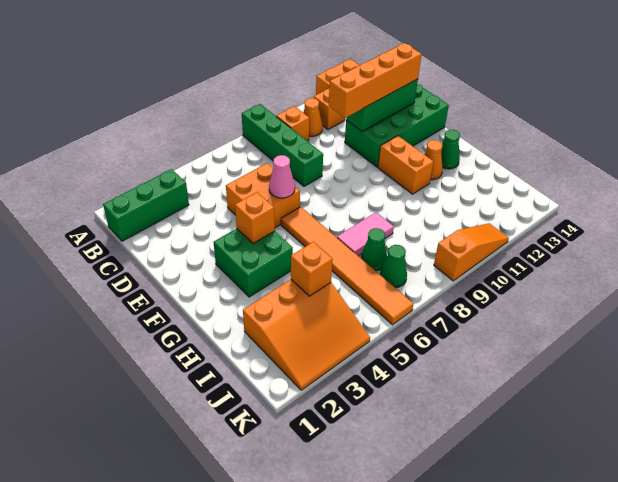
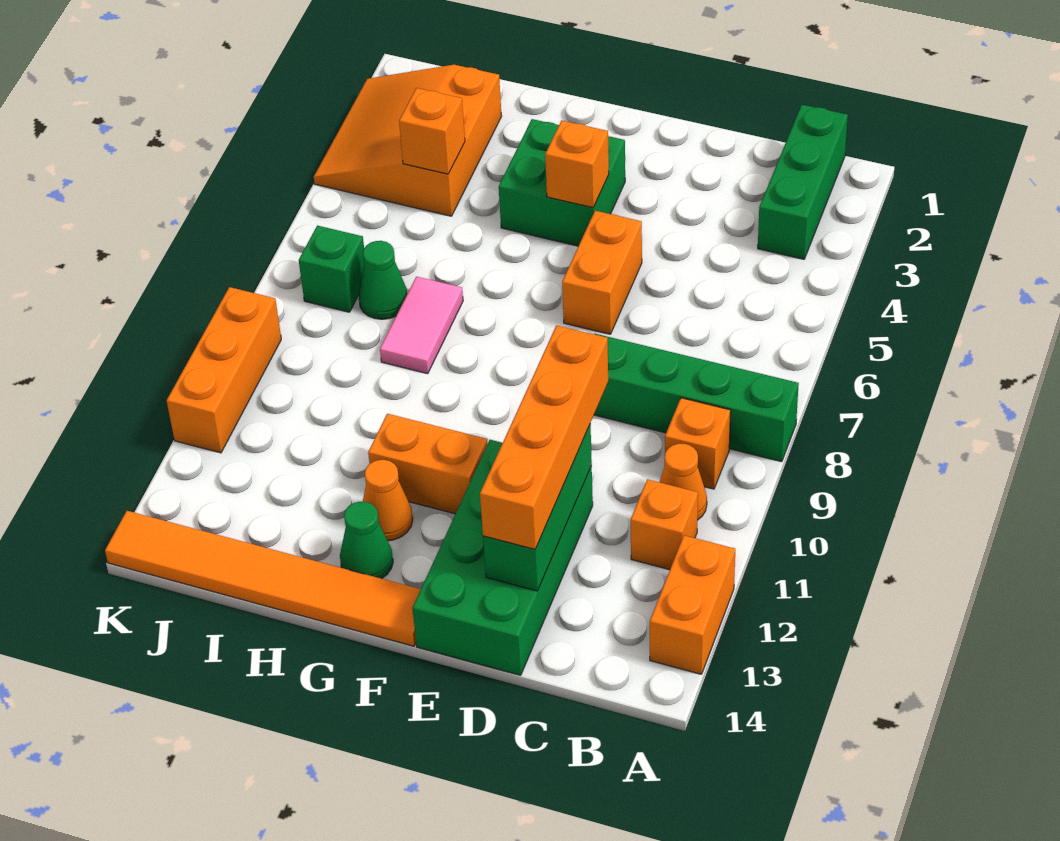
orange 2x2 brick [226,163,300,227] -> orange 1x2 brick [562,211,642,334]
pink 1x1 cone [269,155,295,198] -> none
orange 1x6 tile [281,207,413,325] -> orange 1x6 tile moved to [105,511,421,646]
green 1x1 cone [380,245,407,288] -> green 1x1 brick [299,226,364,312]
orange 1x3 slope [434,223,509,281] -> orange 1x3 brick [167,287,281,453]

